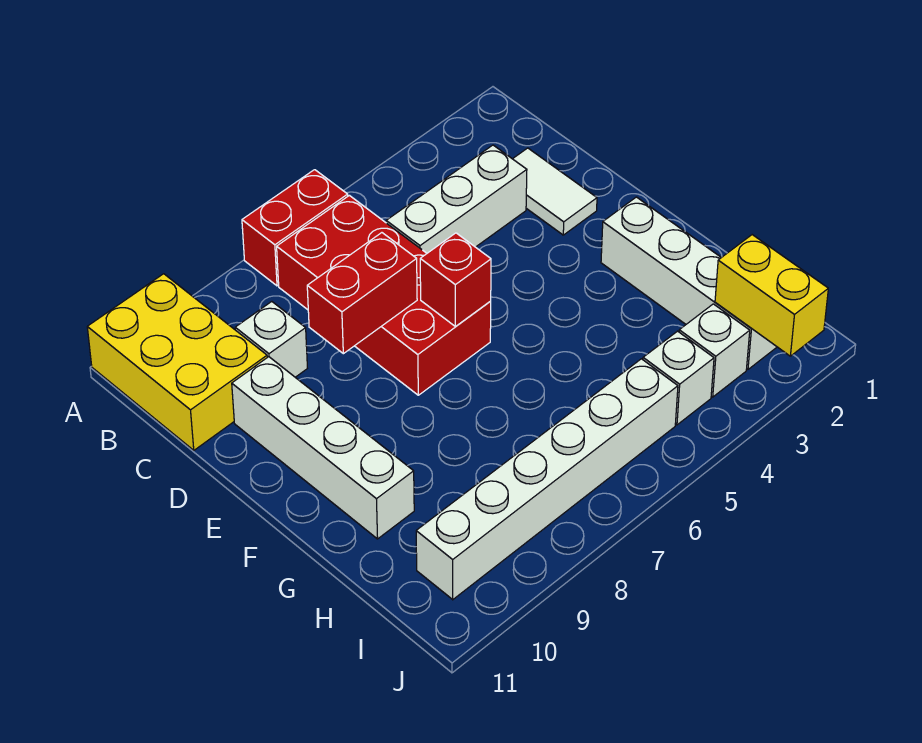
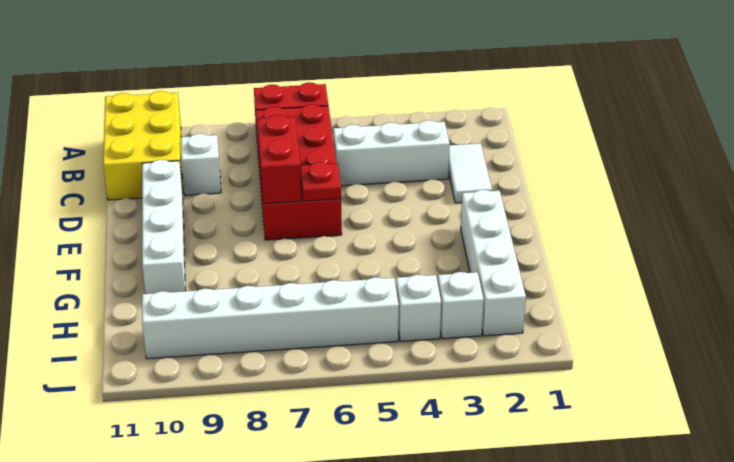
red 1x2 brick [307,233,417,354] -> red 1x2 brick turned to [257,115,301,204]
red 1x1 brick [420,233,491,326] -> red 1x1 plate [300,162,341,201]
yellow 1x2 brick [715,235,828,356] -> none

